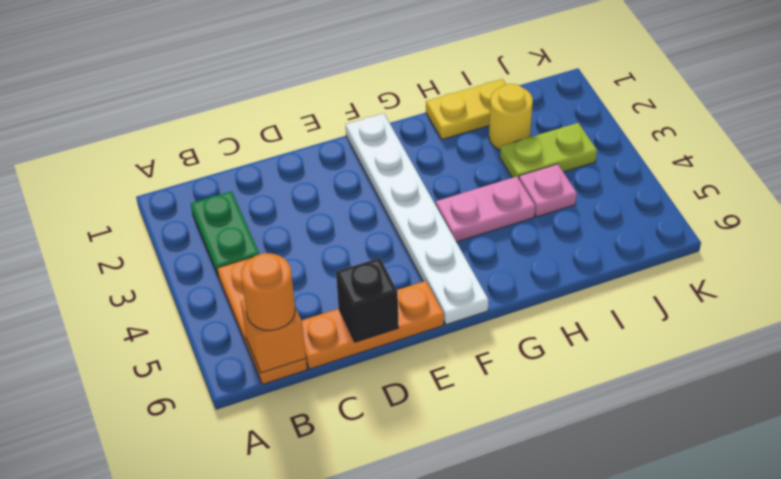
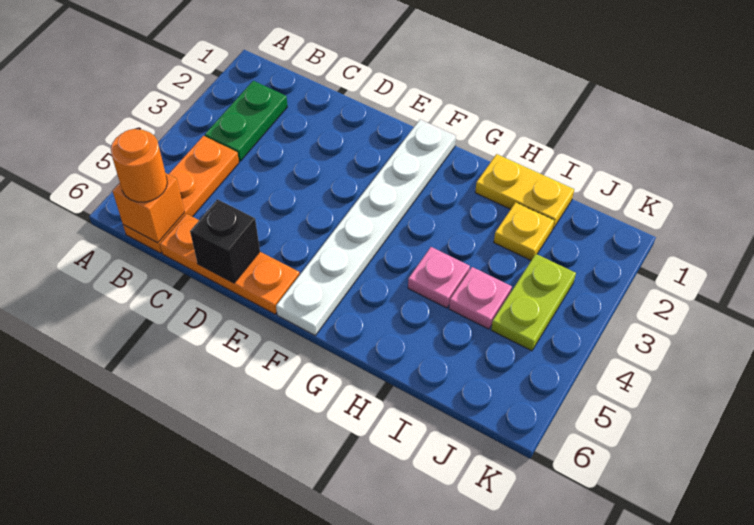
pink 1x2 plate [436,177,535,242] -> pink 1x1 plate [408,247,470,308]
yellow 1x1 round brick [489,84,533,150] -> yellow 1x1 plate [494,202,554,260]
lime 1x2 plate [500,123,597,179] -> lime 1x2 plate turned to [491,254,576,351]

